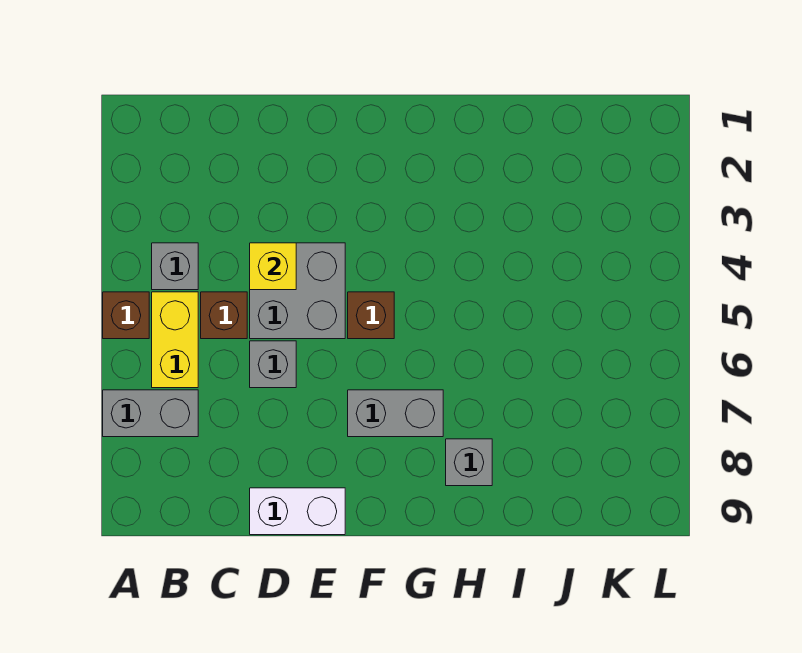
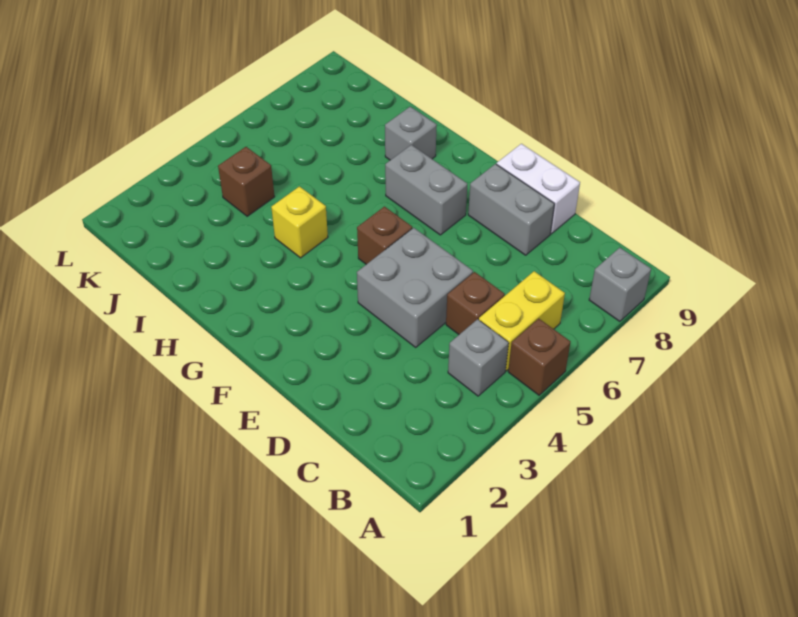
grey 1x2 brick [103,390,198,437] -> grey 1x2 brick moved to [468,164,554,255]
yellow 1x1 brick [250,243,296,290] -> yellow 1x1 brick moved to [271,186,328,258]
grey 1x1 brick [250,341,296,388] -> grey 1x1 brick moved to [589,248,651,321]
none -> brown 1x1 brick [218,147,275,216]

